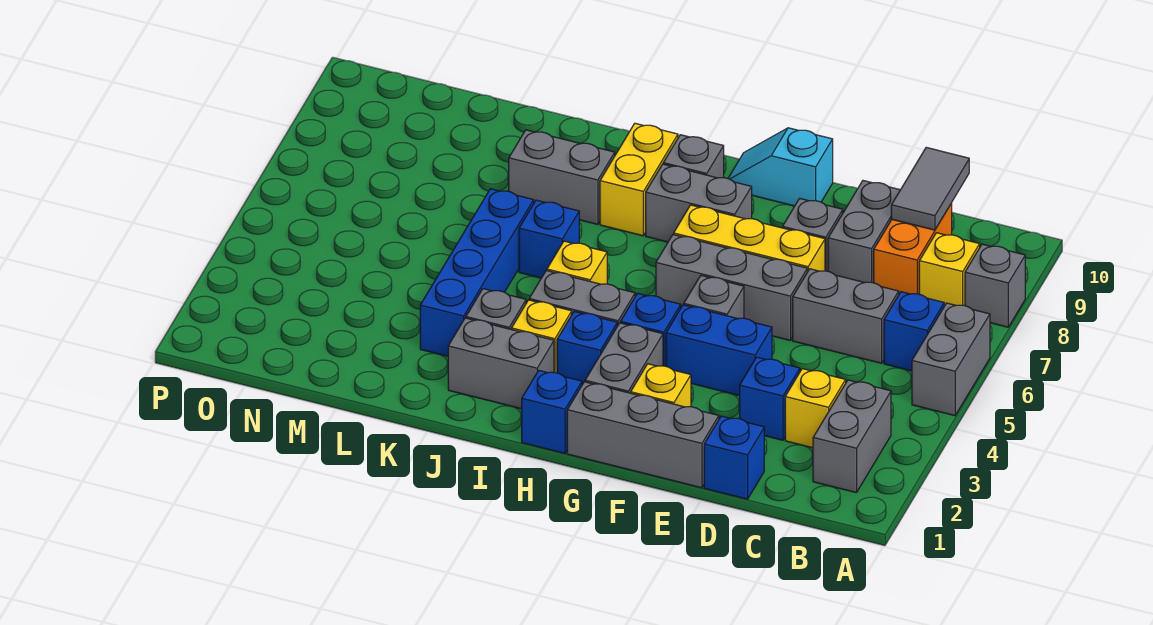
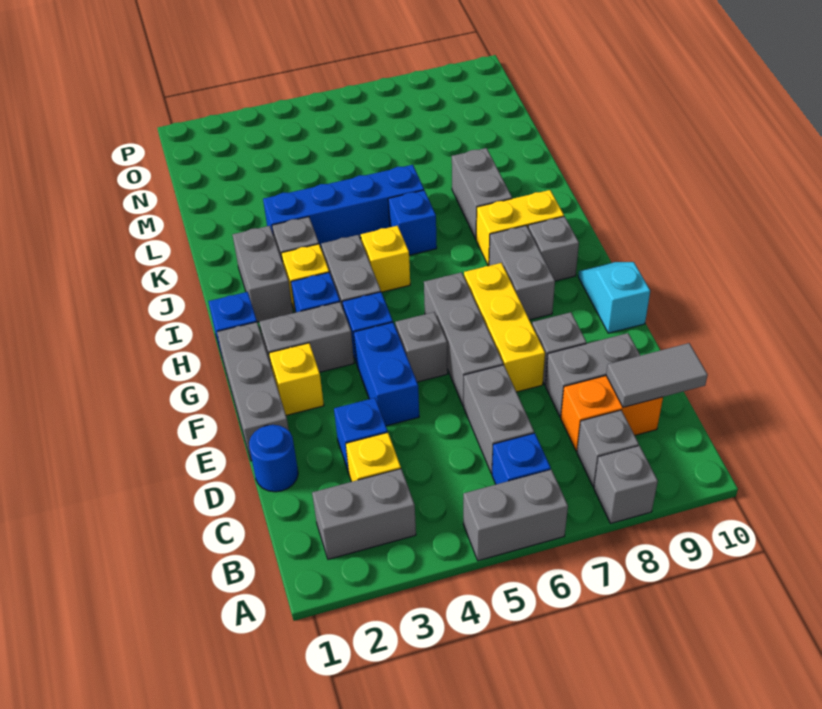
yellow 1x1 brick [919,233,980,306] -> grey 1x1 brick [577,410,639,487]
blue 1x1 brick [704,416,764,499] -> blue 1x1 round brick [249,425,298,492]

